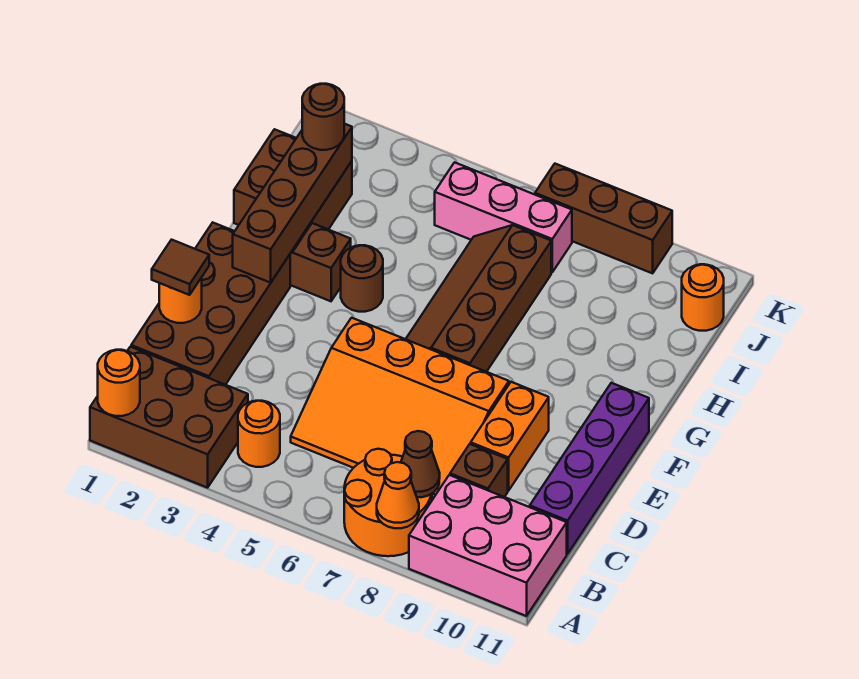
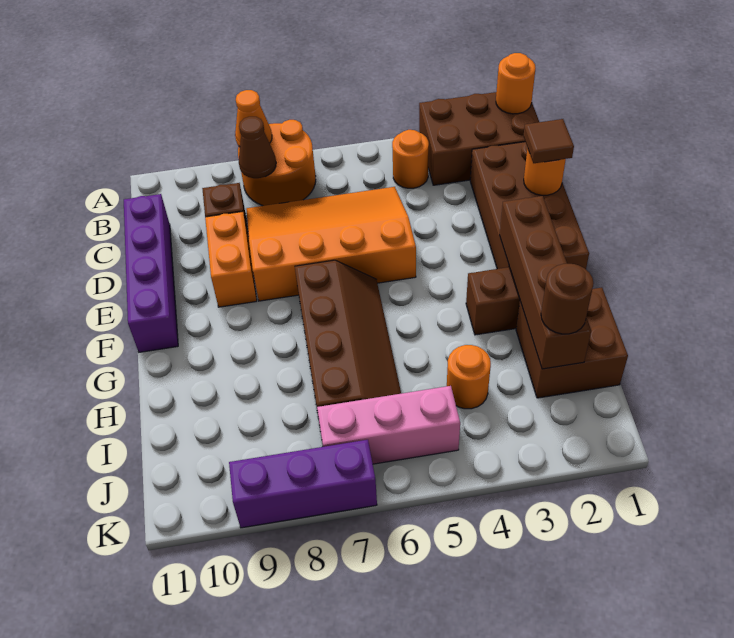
pink 2x3 brick [409,475,567,616] -> none
brown 1x1 round brick [341,245,383,312] -> none
orange 1x1 round brick [682,264,724,331] -> orange 1x1 round brick moved to [447,345,491,409]
brown 1x3 brick [535,164,672,273] -> purple 1x3 brick [229,440,377,528]

